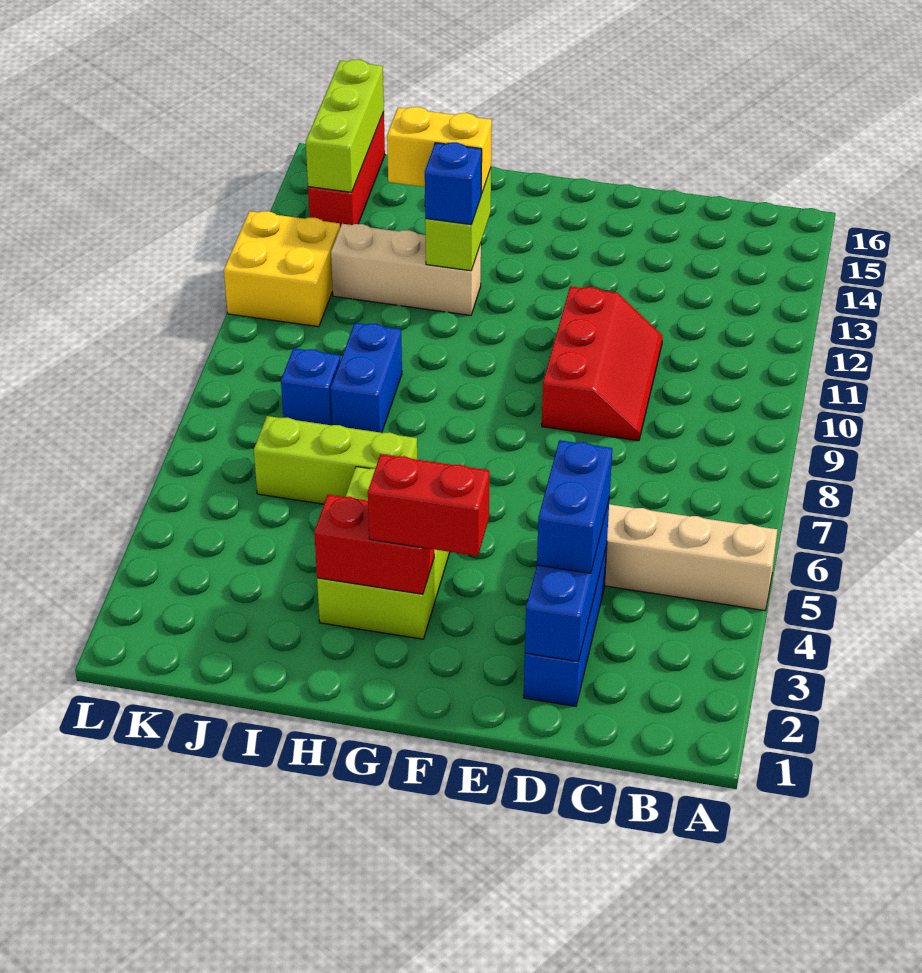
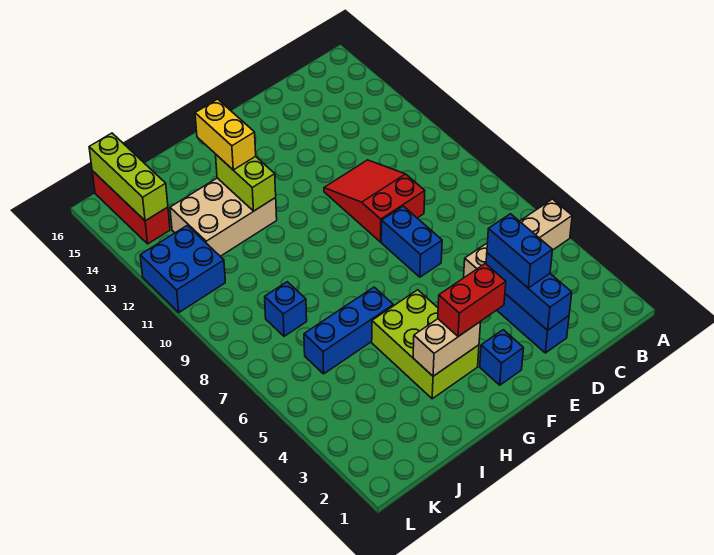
red 2x3 slope [542,286,663,441] -> red 2x3 slope turned to [324,160,425,242]
red 1x2 brick [314,495,434,594] -> tan 1x2 brick [413,319,481,376]
lime 1x3 brick [254,416,417,504] -> blue 1x3 brick [304,287,393,374]
tan 1x3 brick [331,224,481,315] -> tan 2x3 brick [170,178,277,256]
blue 1x1 brick [425,142,482,225] -> blue 1x1 brick moved to [480,330,523,385]
yellow 1x2 brick [387,107,492,194] -> yellow 1x2 brick turned to [195,99,256,170]
blue 1x2 brick [331,323,402,433] -> blue 1x2 brick moved to [381,206,442,277]
yellow 2x2 brick [224,211,340,327] -> blue 2x2 brick [140,226,225,312]

